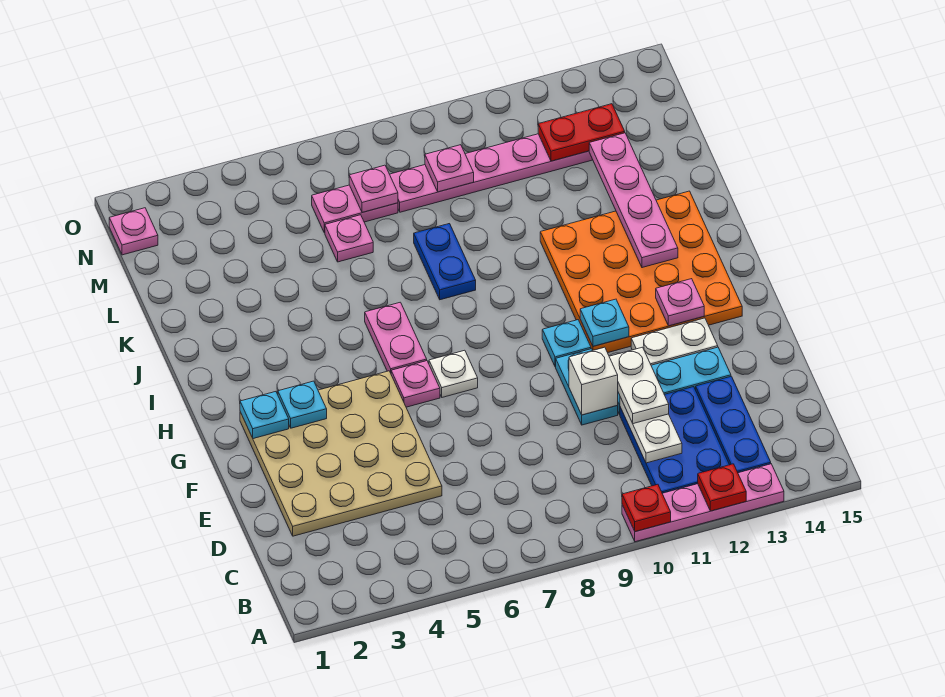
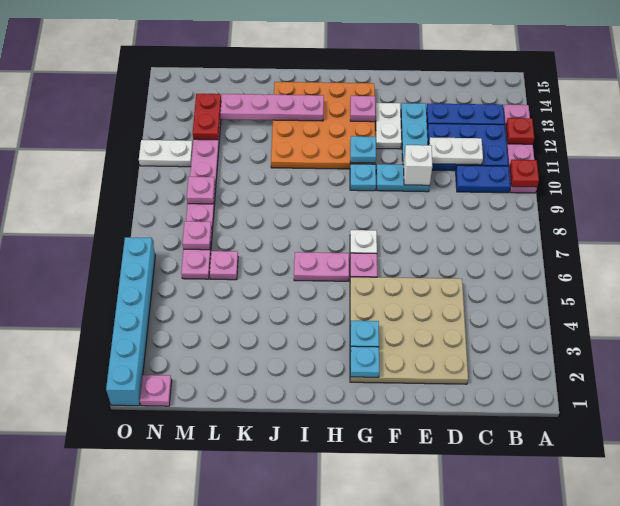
white 1x2 plate [609,347,669,424] -> white 1x2 plate moved to [139,140,193,167]
blue 1x2 plate [414,224,476,300] -> blue 1x2 plate moved to [456,165,510,193]
none -> cyan 1x6 brick [106,237,155,406]

